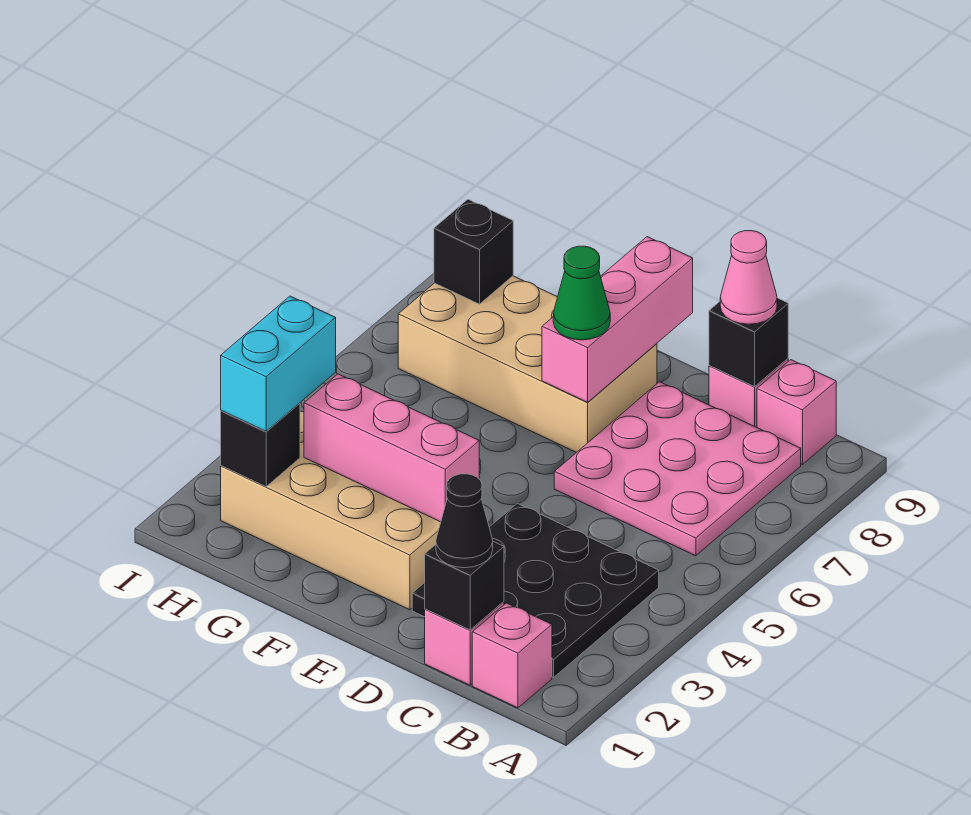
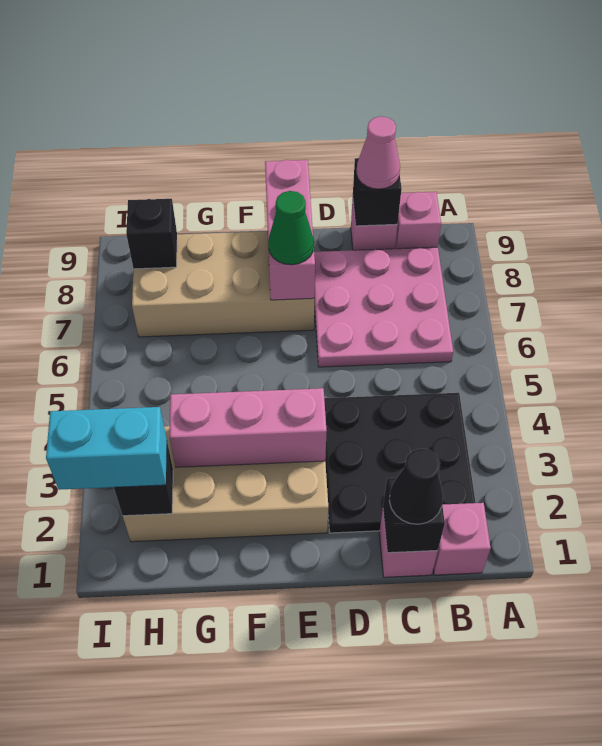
cyan 1x2 brick [221,296,336,431] -> cyan 1x2 brick turned to [46,407,167,490]

